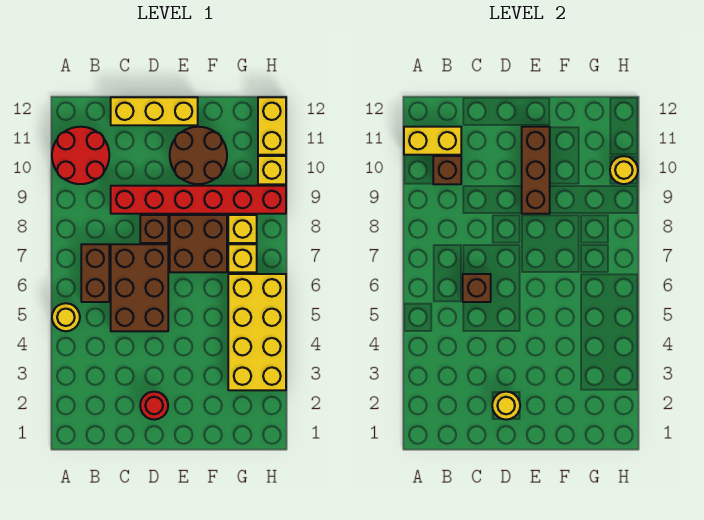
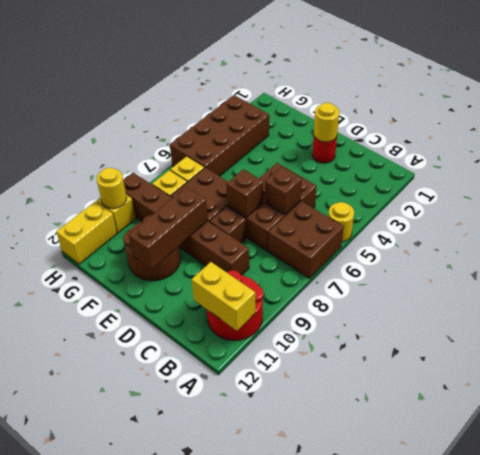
brown 1x2 brick [81,244,109,302] -> brown 2x2 brick [268,201,343,278]
brown 1x1 brick [433,156,461,184] -> brown 1x1 brick moved to [226,169,263,217]
red 1x6 brick [111,186,286,214] -> brown 1x6 brick [123,172,249,275]
yellow 1x3 brick [111,97,198,125] -> none
yellow 2x4 brick [228,274,286,390] -> brown 2x4 brick [170,95,269,176]

